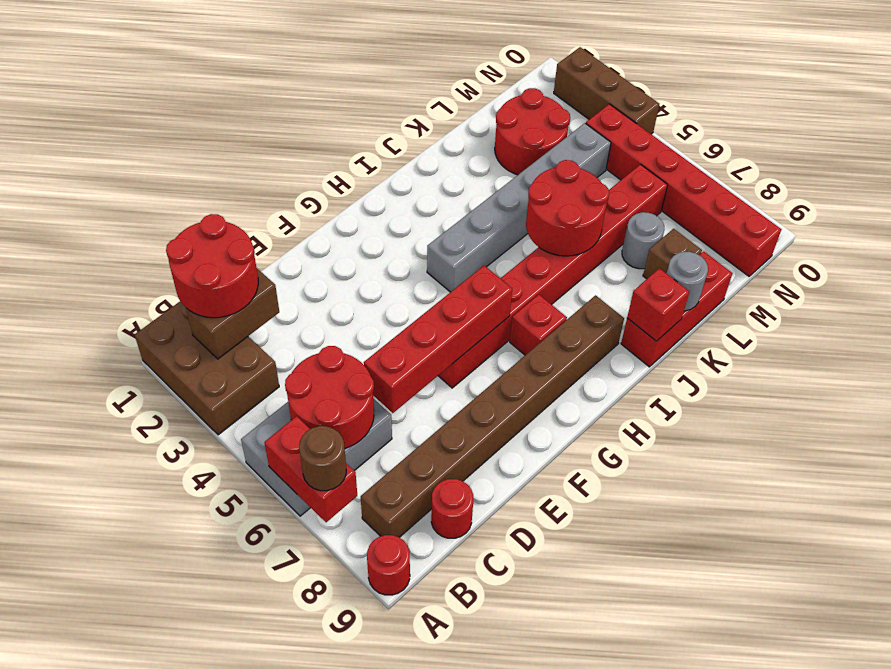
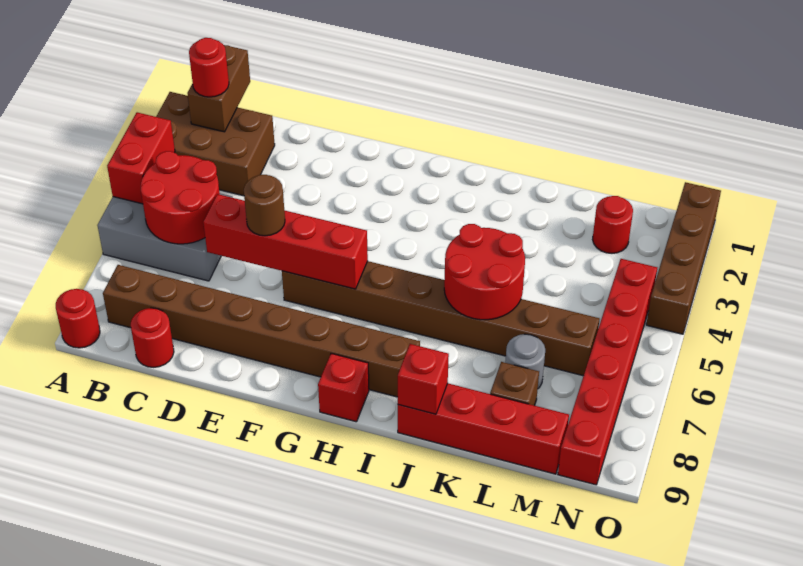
brown 2x3 brick [135,301,279,435] -> brown 2x3 brick turned to [156,92,275,196]
red 1x2 brick [264,416,357,522] -> red 1x2 brick moved to [107,112,175,204]
brown 1x1 round brick [299,426,346,491] -> brown 1x1 round brick moved to [244,175,285,236]
red 2x2 round brick [166,214,258,318] -> red 1x1 round brick [189,38,229,97]
brown 1x2 brick [186,269,279,359] -> brown 1x2 brick turned to [187,45,250,132]
red 1x8 brick [438,164,668,388] -> brown 1x8 brick [282,261,599,376]
grey 1x6 brick [427,123,611,292] -> none
red 1x1 brick [510,295,567,355] -> red 1x1 brick moved to [318,353,369,422]
red 1x3 brick [621,251,733,367] -> red 1x4 brick [398,383,569,474]
grey 1x1 round brick [667,252,708,311] -> none
red 2x2 round brick [495,88,570,175] -> red 1x1 round brick [593,196,633,253]
brown 1x3 brick [554,47,659,134] -> brown 1x4 brick [646,182,721,334]

